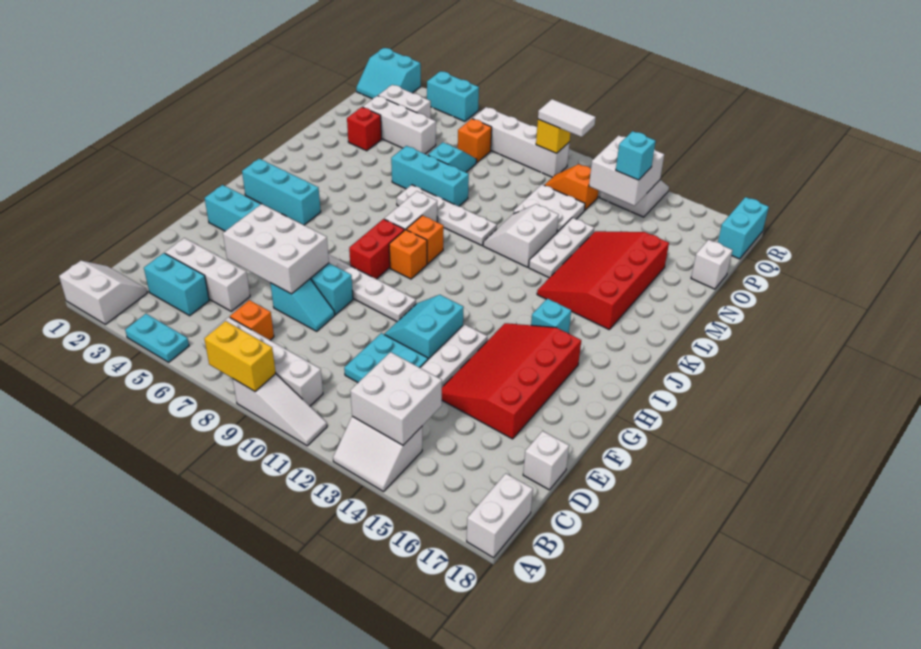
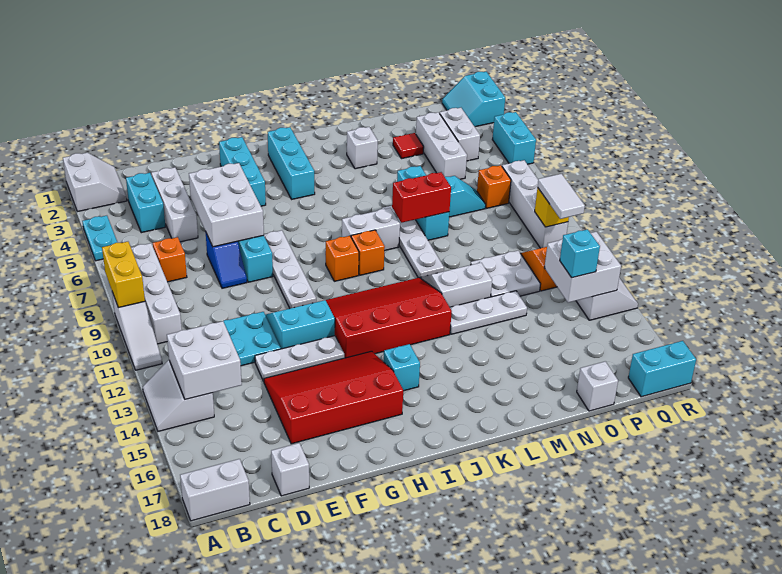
cyan 1x2 slope [270,279,335,331] -> blue 1x2 slope [206,233,247,288]
red 1x2 brick [349,219,404,279] -> red 1x2 brick moved to [392,172,451,223]
red 3x4 slope [537,231,669,329] -> red 3x4 slope moved to [326,278,452,358]
none -> white 1x1 brick [347,127,378,169]
red 1x1 brick [347,107,381,151] -> red 1x1 tile [393,133,424,159]

